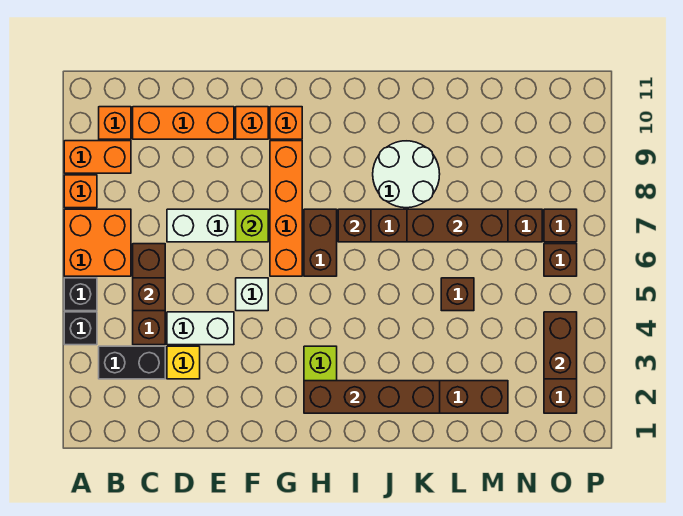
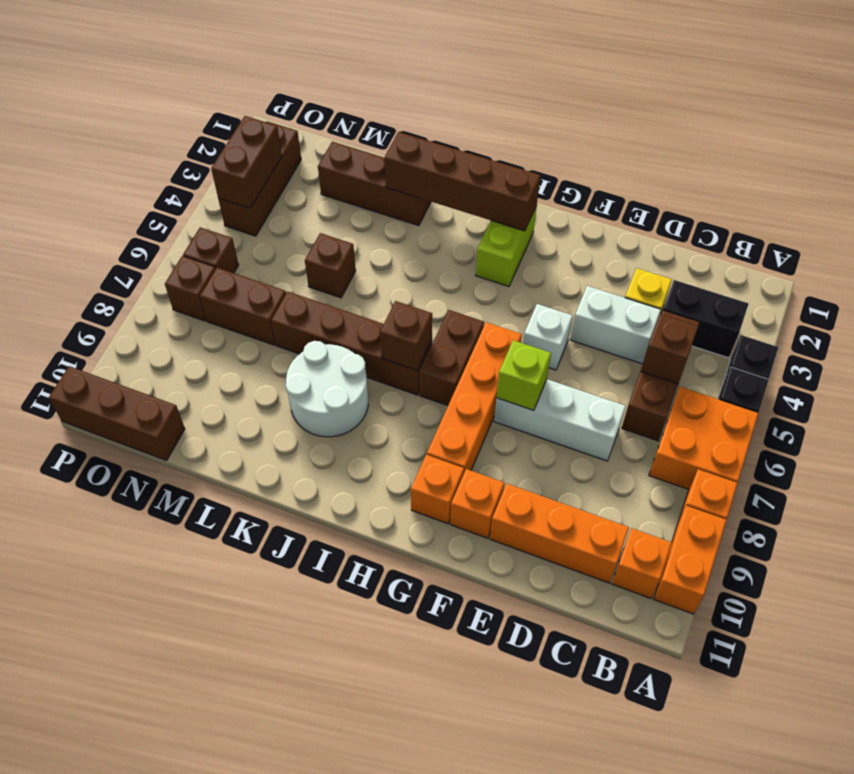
orange 1x2 brick [64,141,131,173] -> orange 1x2 brick turned to [654,506,727,614]
brown 1x3 brick [407,209,508,242] -> brown 1x3 brick moved to [49,366,185,460]

